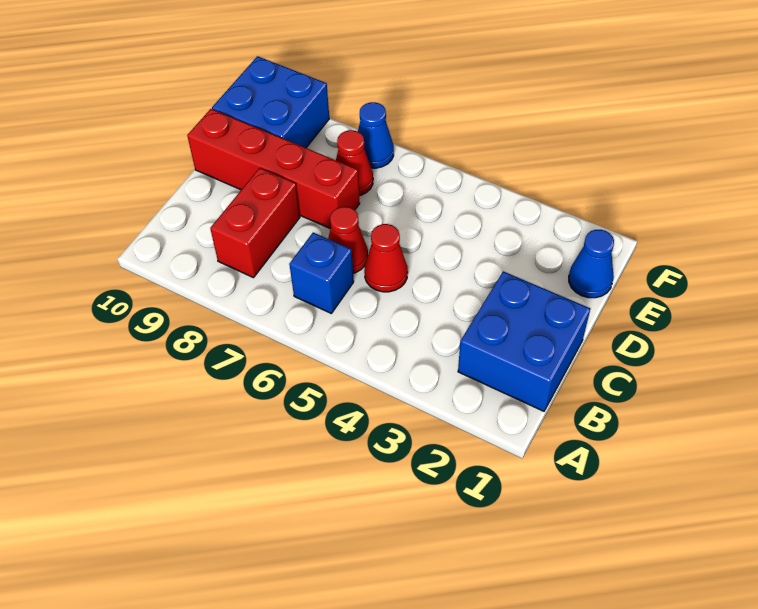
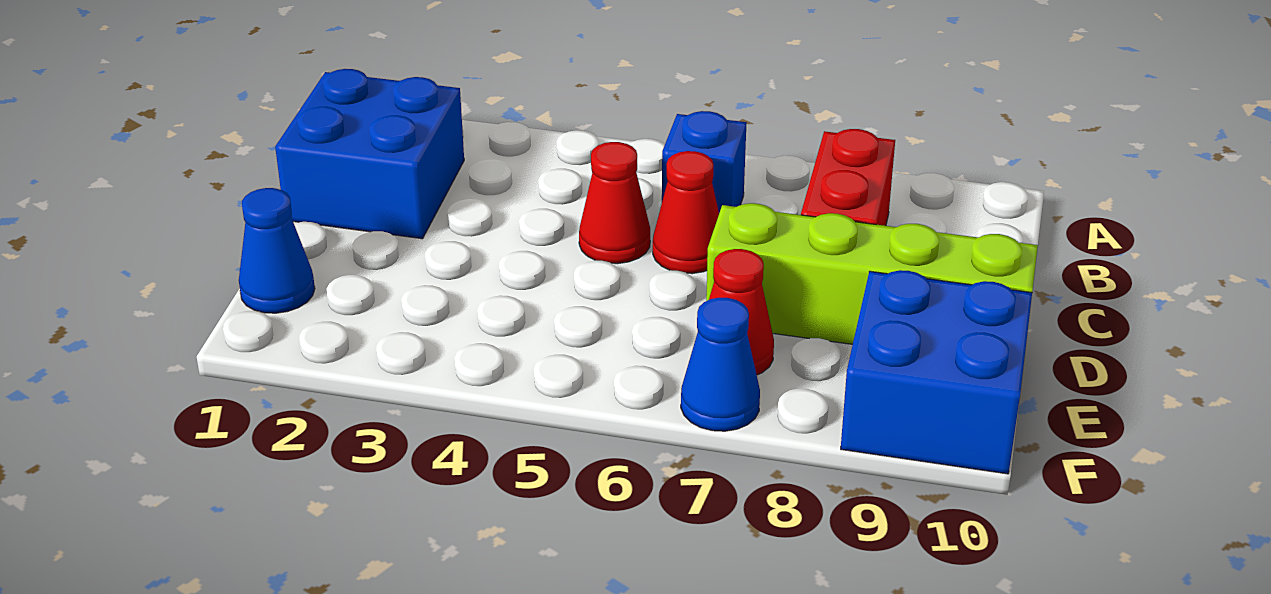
red 1x4 brick [187,109,360,229] -> lime 1x4 brick [706,203,1038,344]

